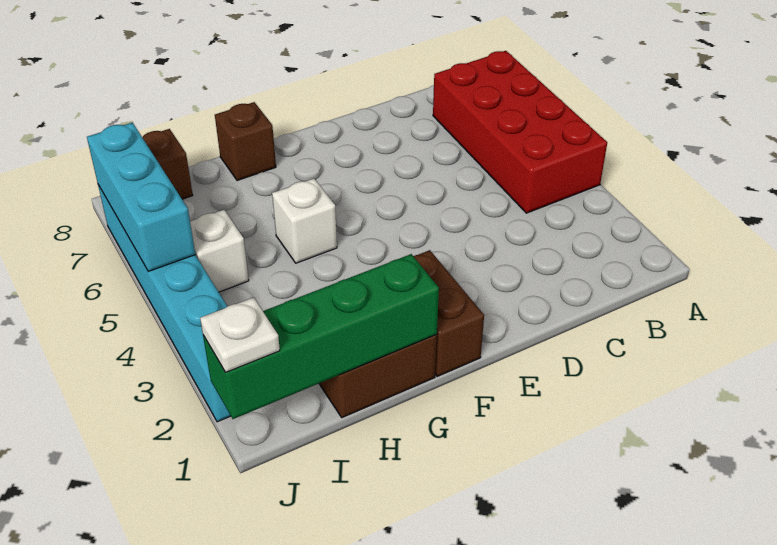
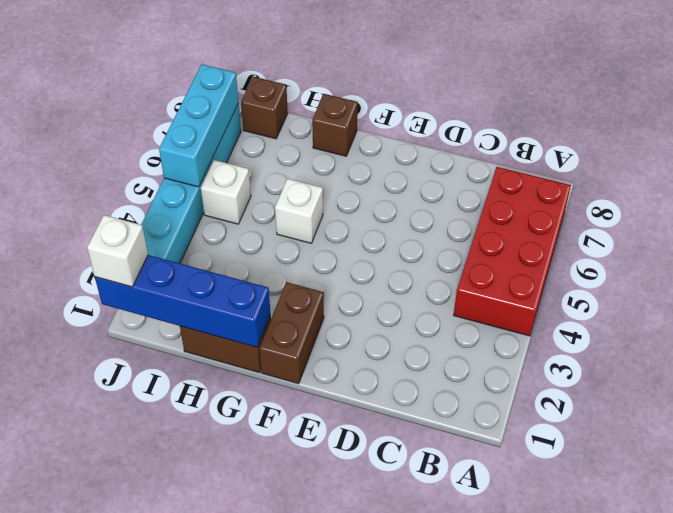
green 1x4 brick [203,254,439,419] -> blue 1x4 brick [95,255,271,347]
white 1x1 plate [200,297,280,372] -> white 1x1 brick [87,215,148,287]

